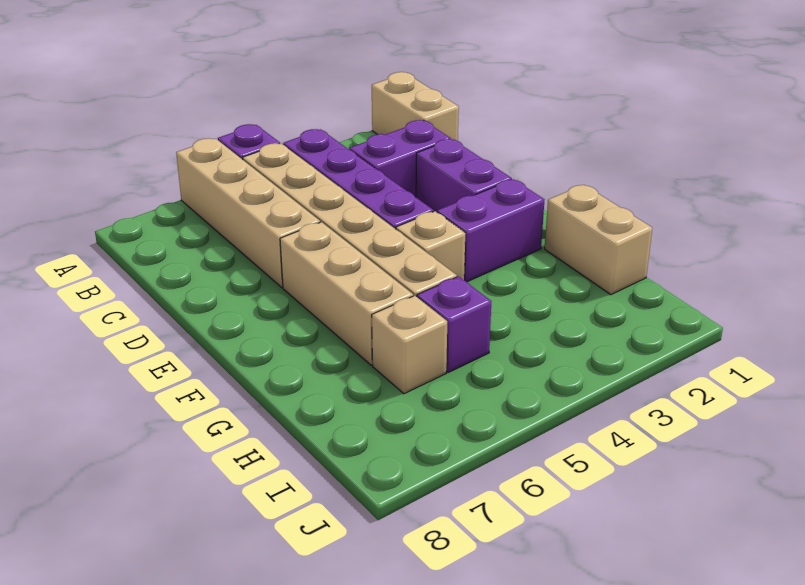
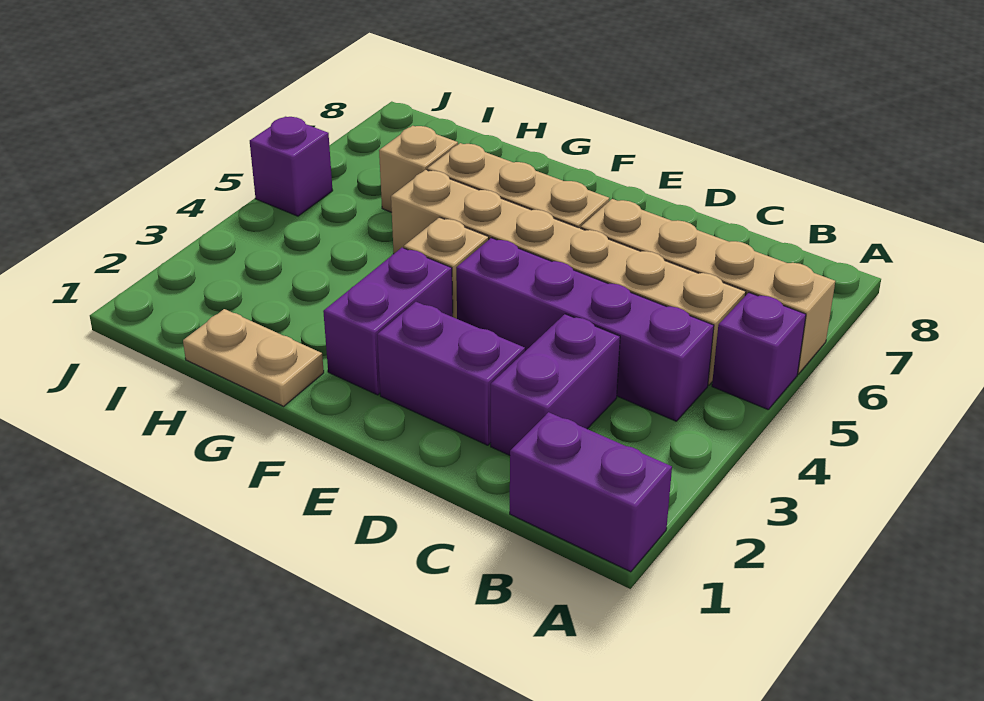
tan 1x2 brick [372,72,459,141] -> purple 1x2 brick [510,412,672,572]
tan 1x2 brick [545,185,652,295] -> tan 1x2 plate [183,309,324,406]
purple 1x1 brick [417,276,492,372] -> purple 1x1 brick moved to [250,117,333,216]

